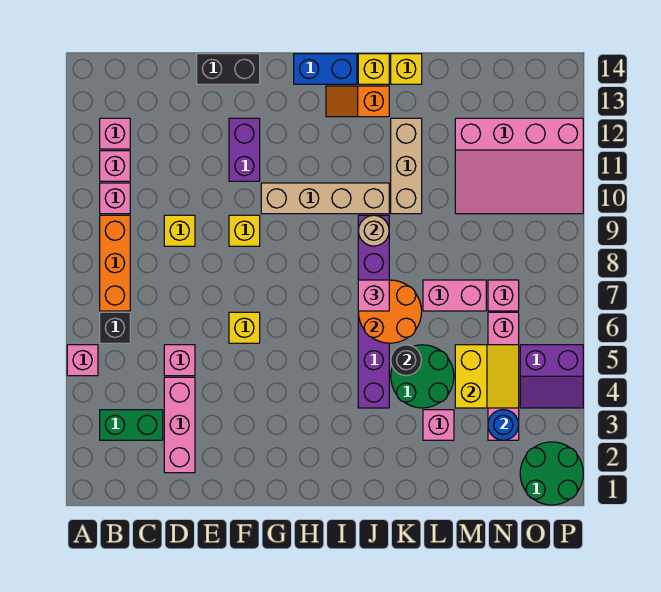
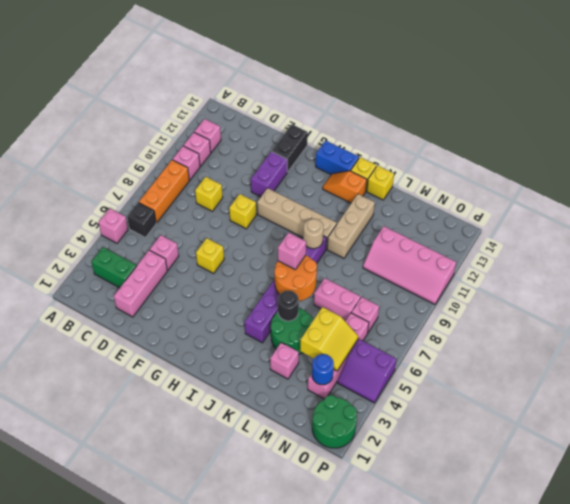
black 1x2 brick [197,54,260,84] -> black 1x2 brick turned to [272,124,308,172]
pink 3x4 slope [455,118,583,214] -> pink 2x4 slope [363,226,456,304]

